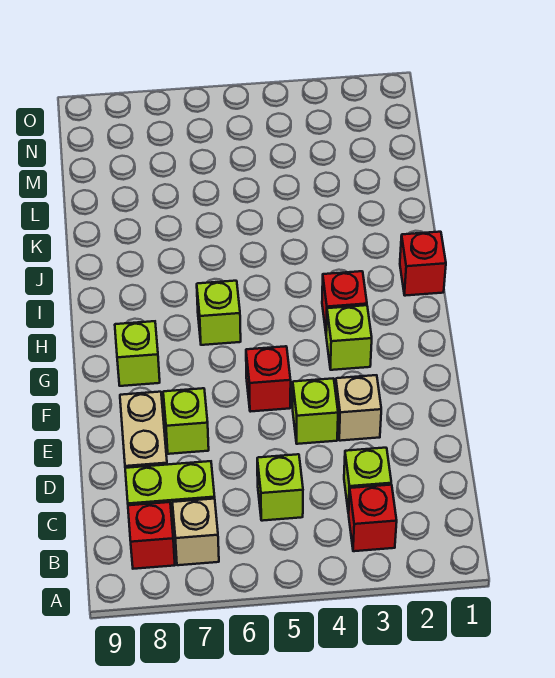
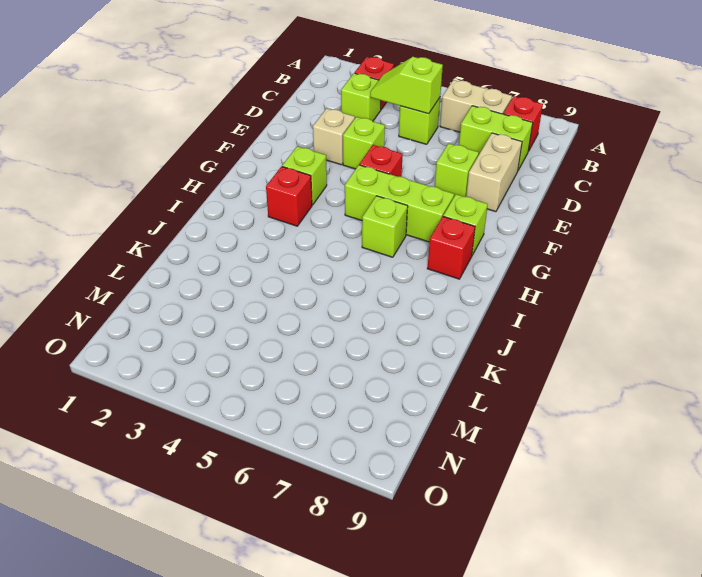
tan 1x1 brick [172,499,219,565] -> tan 1x2 brick [440,80,512,132]
none -> lime 1x2 slope [370,57,443,114]
none -> lime 1x3 brick [345,165,454,242]
red 1x1 brick [400,232,446,296] -> red 1x1 brick moved to [427,217,475,279]

